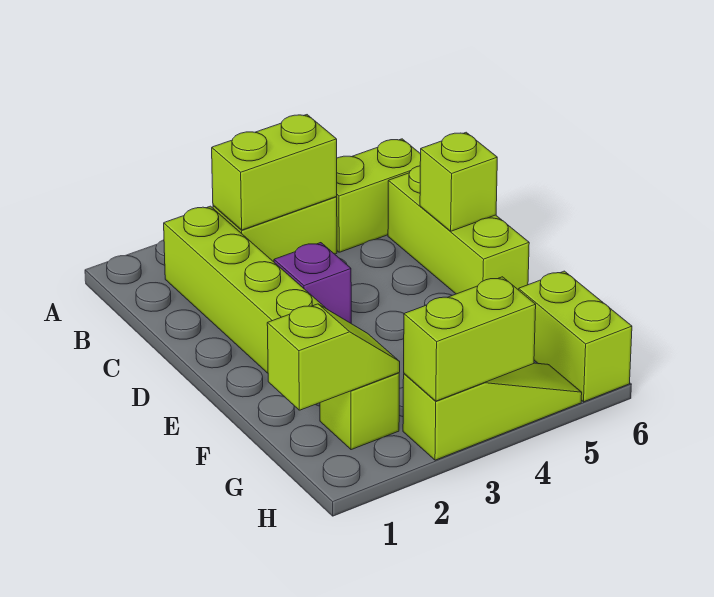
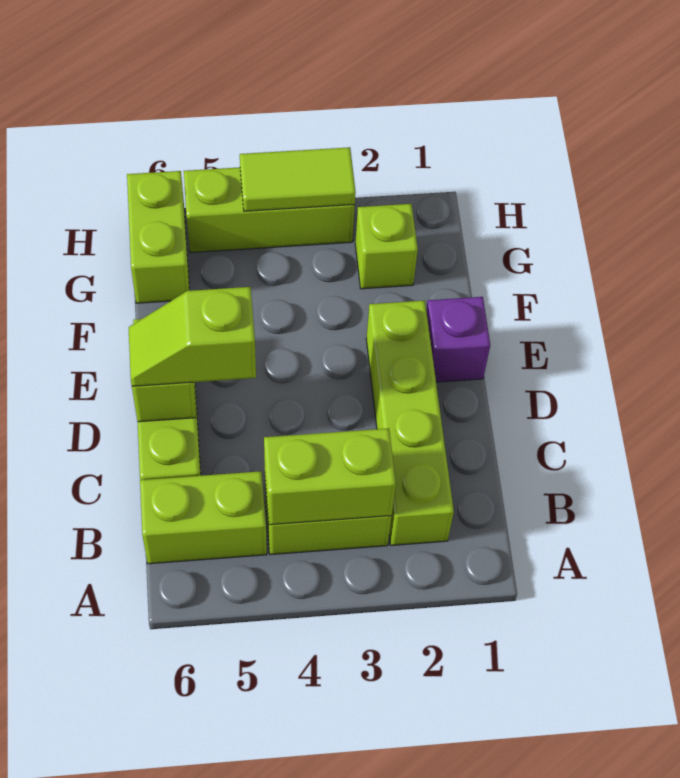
purple 1x1 brick [274,243,351,323] -> purple 1x1 brick moved to [426,297,490,382]
lime 1x2 slope [267,304,400,410] -> lime 1x2 slope moved to [129,287,256,386]
lime 1x3 slope [403,363,582,460] -> lime 1x3 brick [184,167,355,253]
lime 1x2 brick [404,277,536,401] -> lime 1x2 tile [240,147,356,211]

